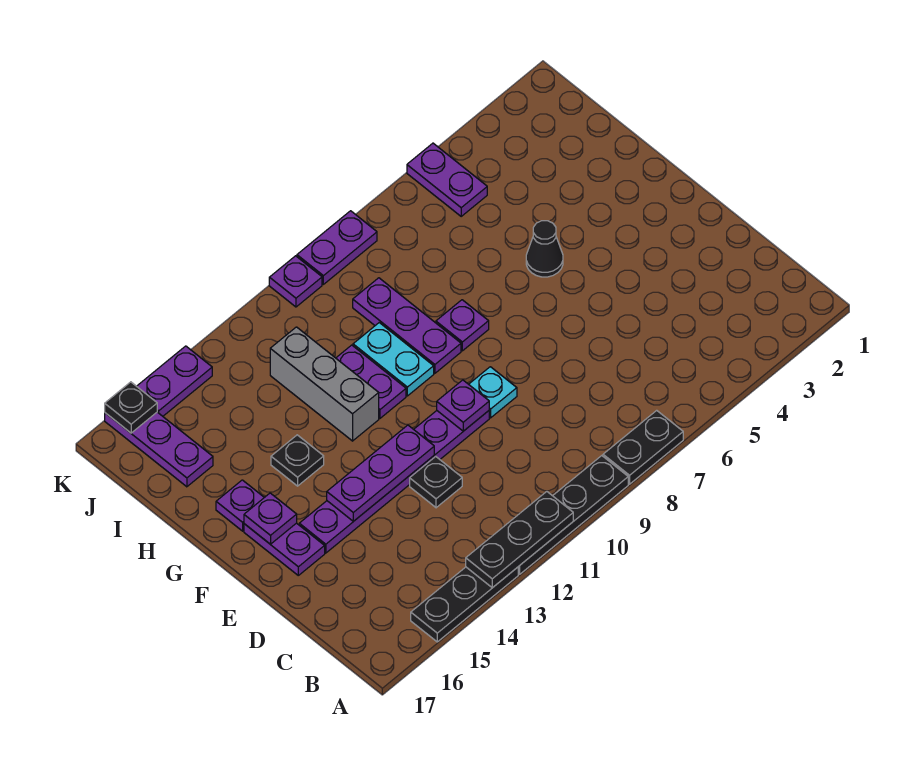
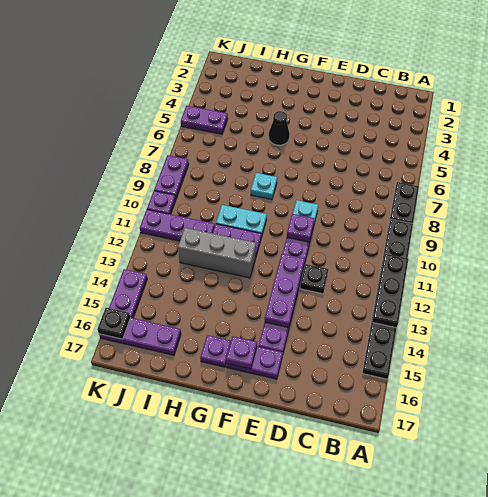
purple 1x1 plate [436,300,489,351] -> cyan 1x1 plate [251,173,277,200]
purple 1x3 plate [353,278,461,373] -> purple 1x3 plate moved to [140,210,215,241]
black 1x1 plate [271,435,324,486] -> none

